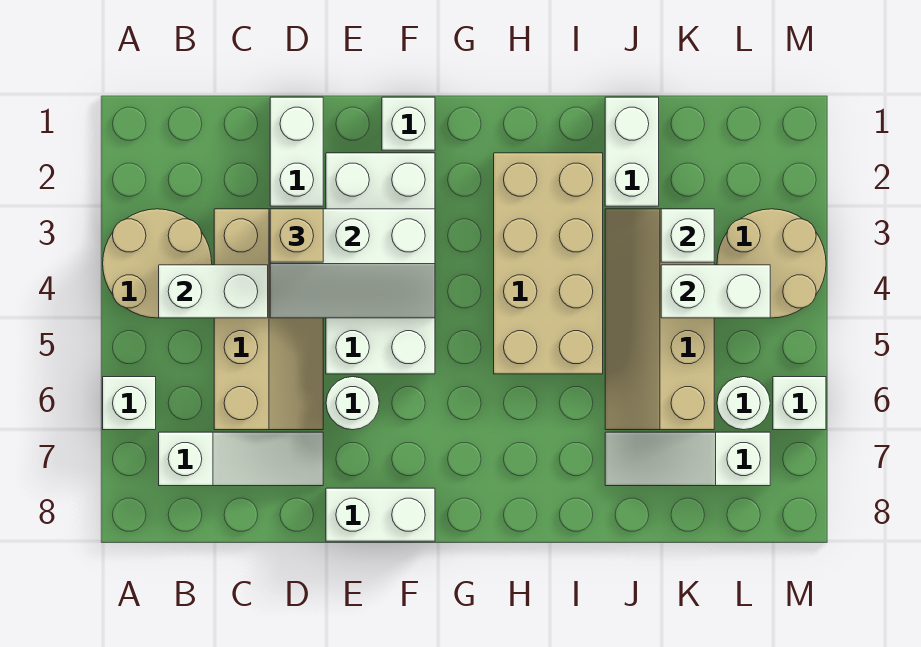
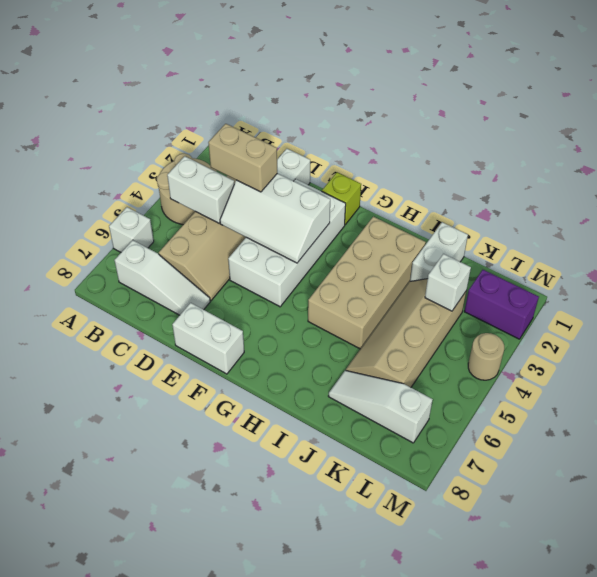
tan 1x1 brick [270,209,323,262] -> tan 1x2 brick [208,124,277,192]
white 1x1 round brick [326,377,379,430] -> none
white 1x1 brick [382,97,435,150] -> lime 1x1 brick [322,172,361,225]
white 1x2 brick [661,265,770,318] -> none
none -> purple 1x2 brick [464,270,539,339]
tan 2x2 round brick [717,209,826,318] -> tan 1x1 round brick [468,333,504,380]
white 1x1 round brick [717,377,770,430] -> none
white 1x1 brick [773,377,826,430] -> none

